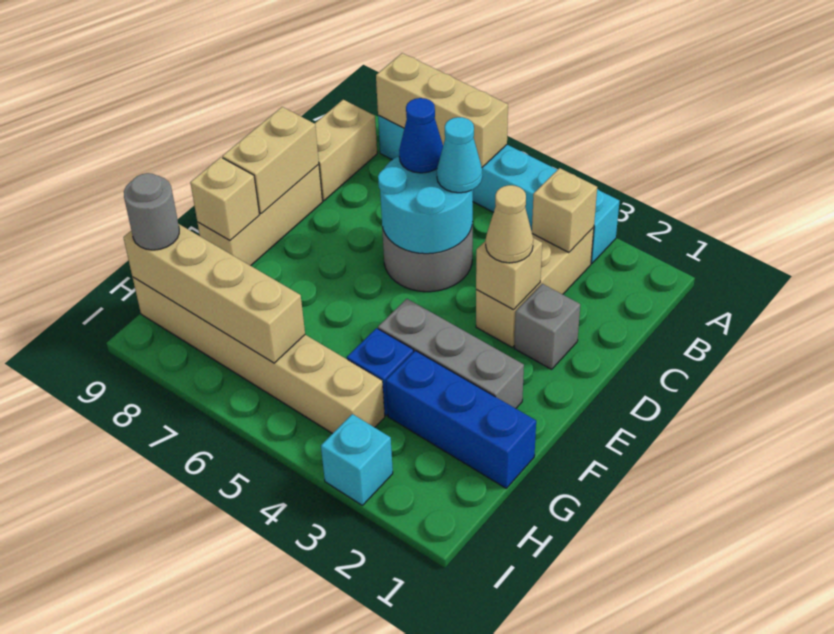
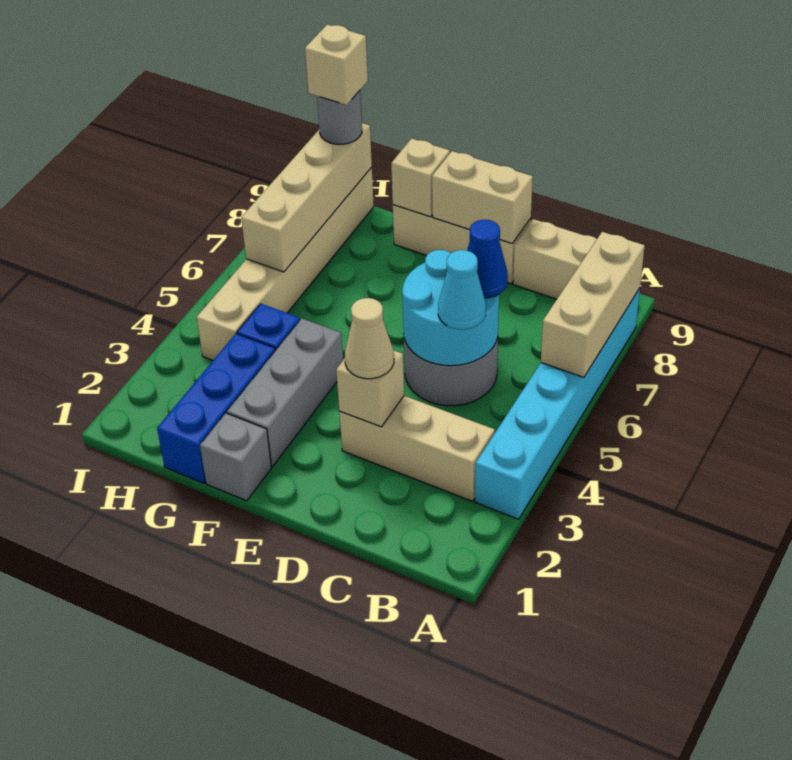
tan 1x1 brick [532,168,597,253] -> tan 1x1 brick moved to [305,25,368,105]
grey 1x1 brick [514,284,580,369] -> grey 1x1 brick moved to [200,413,271,501]
cyan 1x1 brick [321,414,393,505] -> none

